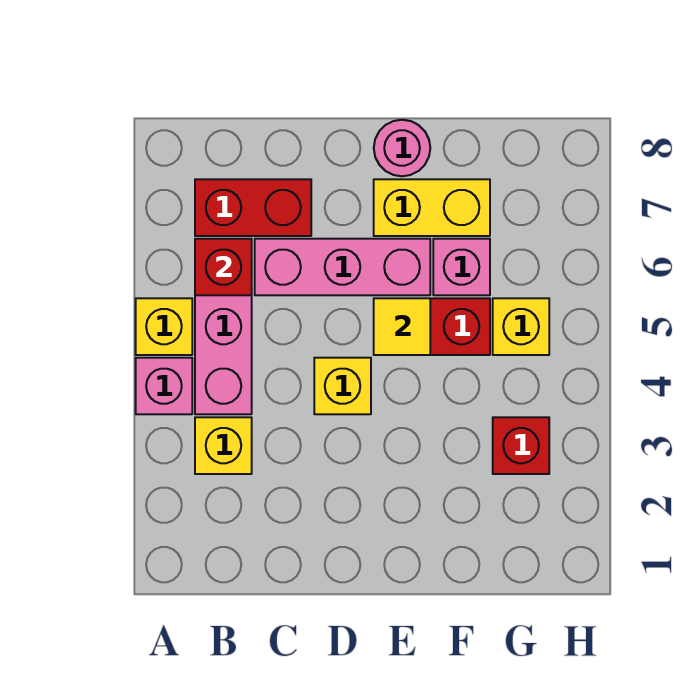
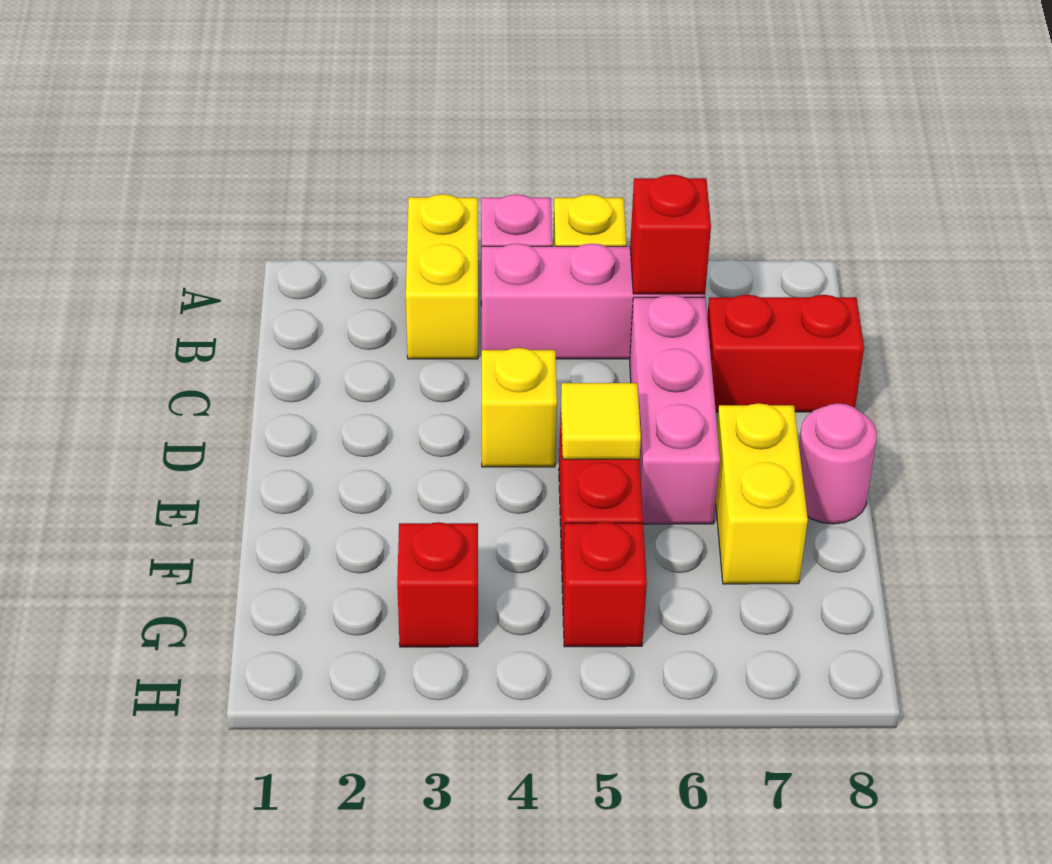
yellow 1x1 brick [195,417,252,474] -> yellow 1x2 brick [406,194,478,359]
red 1x2 brick [195,179,311,236] -> red 1x2 brick turned to [707,295,864,412]
pink 1x1 brick [433,239,490,295] -> none
yellow 1x1 brick [493,298,549,355] -> red 1x1 brick [562,522,647,647]

